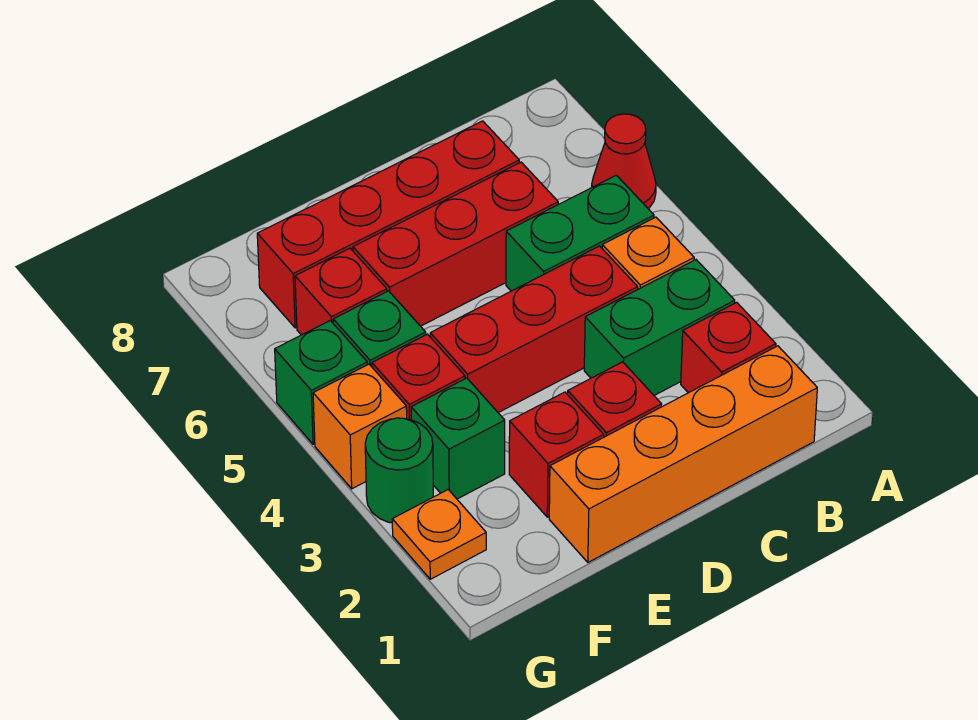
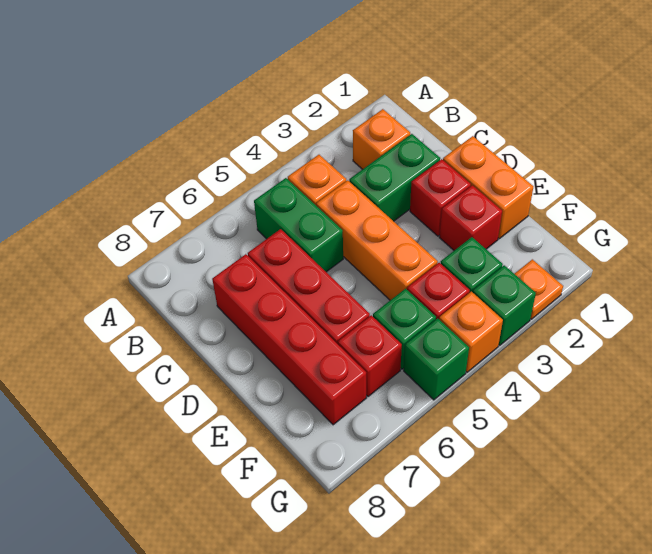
red 1x1 cone [592,114,656,208] -> none
orange 1x4 brick [549,346,817,562] -> orange 1x2 brick [443,136,533,239]
red 1x1 brick [681,302,776,393] -> orange 1x1 brick [353,109,410,169]
green 1x2 brick [584,260,735,395] -> green 1x2 brick turned to [349,134,440,221]
red 1x3 brick [430,246,638,413] -> orange 1x3 brick [316,180,438,300]
green 1x1 round brick [365,418,433,523] -> green 1x1 brick [473,265,536,345]

